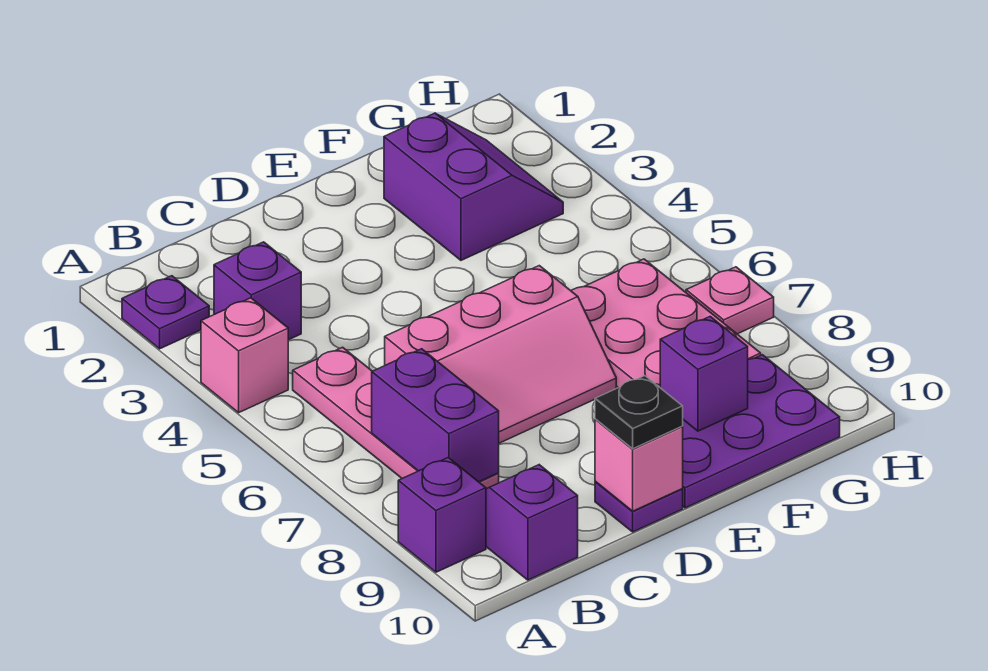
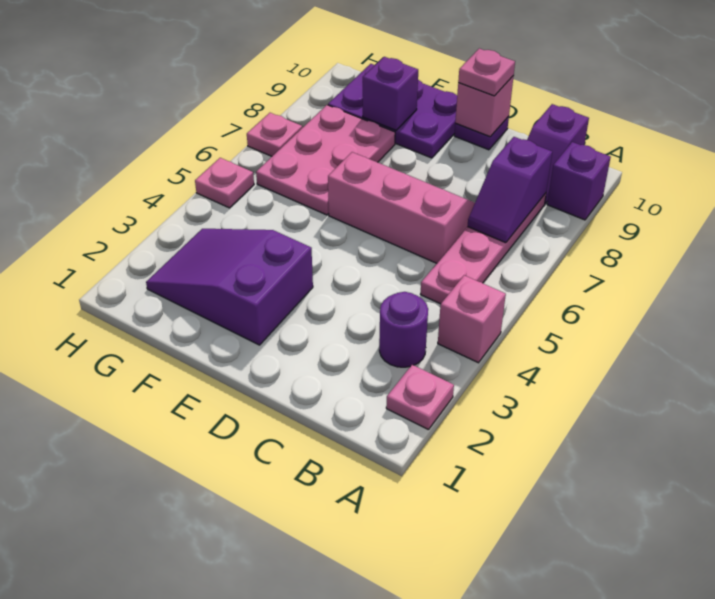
purple 1x1 plate [122,276,209,349] -> pink 1x1 plate [386,365,454,430]
purple 1x1 brick [214,242,301,340] -> purple 1x1 round brick [379,292,428,367]
purple 1x2 brick [372,349,499,482] -> purple 1x2 slope [467,137,552,243]
black 1x1 plate [595,376,683,449] -> pink 1x1 plate [458,48,515,96]
purple 2x2 slope [384,113,563,260] -> purple 2x3 slope [146,229,313,345]
none -> pink 1x1 plate [195,158,254,208]

